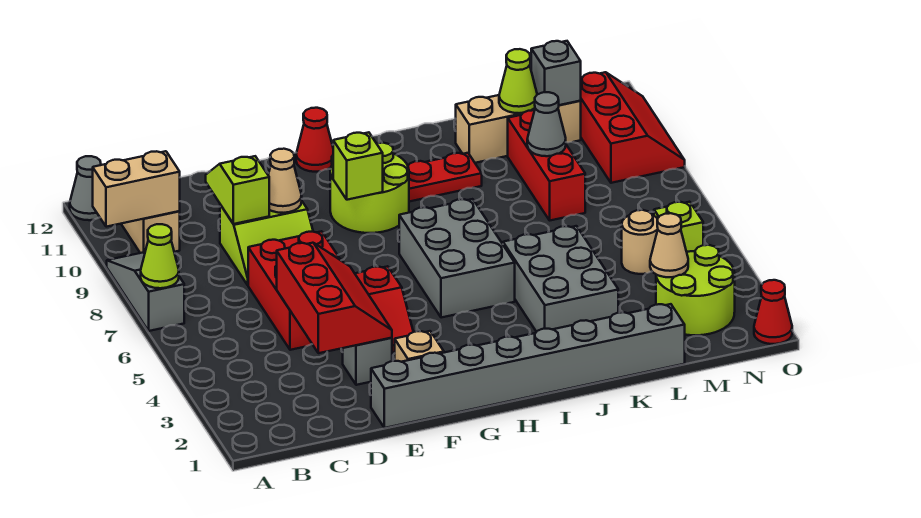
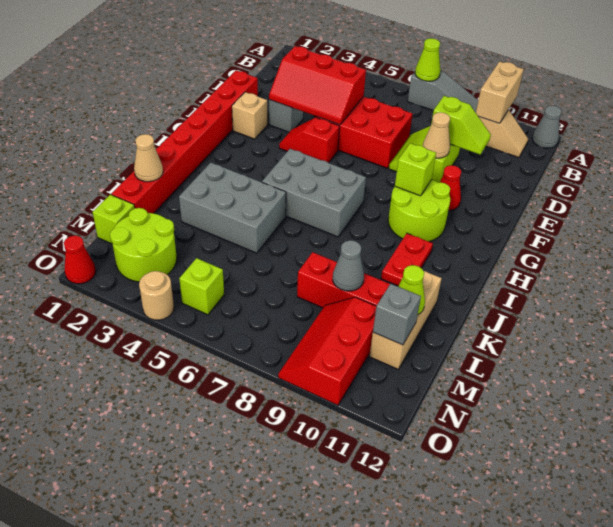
grey 1x8 brick [371,304,685,428] -> red 1x8 brick [111,70,258,213]
red 1x1 cone [296,108,333,172] -> red 1x1 cone moved to [440,165,461,210]
none -> lime 1x1 brick [93,195,135,244]
tan 1x1 cone [650,213,688,277] -> tan 1x1 cone moved to [134,134,163,182]
tan 1x1 round brick [622,210,658,274] -> tan 1x1 round brick moved to [139,271,174,320]
red 2x3 slope [581,72,685,183] -> red 2x3 slope turned to [278,297,376,405]

